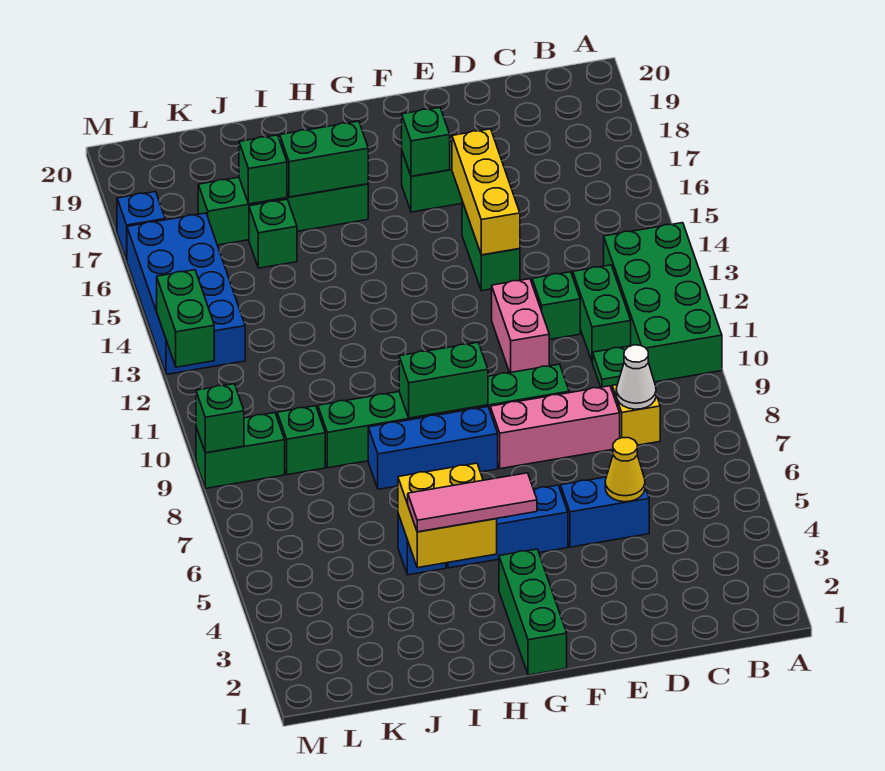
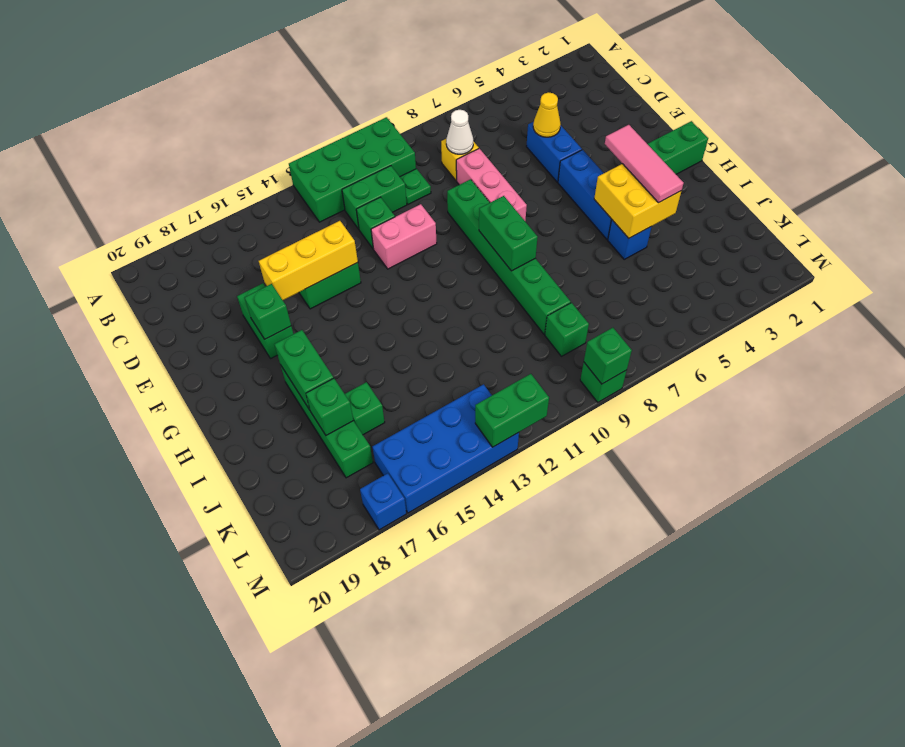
blue 1x3 brick [368,407,498,489] -> none
green 1x2 brick [196,413,285,488] -> green 1x1 brick [580,363,627,402]

